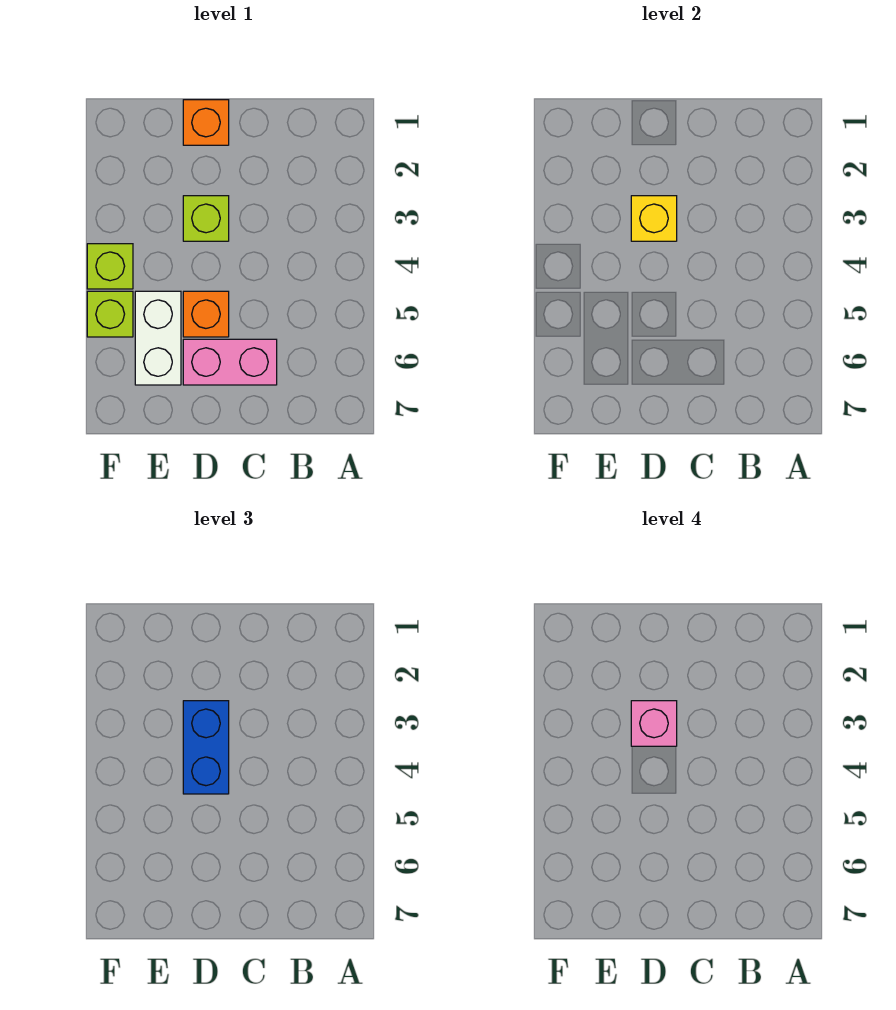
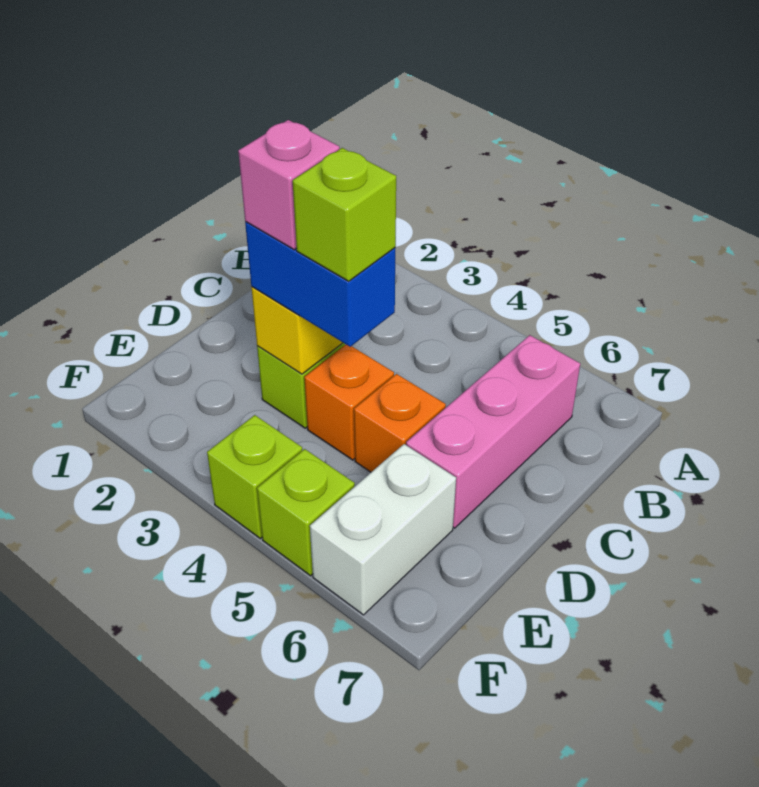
pink 1x2 brick [183,339,277,385] -> pink 1x3 brick [406,335,580,528]
orange 1x1 brick [183,100,229,145] -> orange 1x1 brick moved to [304,345,394,460]
none -> lime 1x1 brick [293,148,396,281]
white 1x2 brick [135,291,181,385] -> white 1x2 brick turned to [310,444,456,615]

